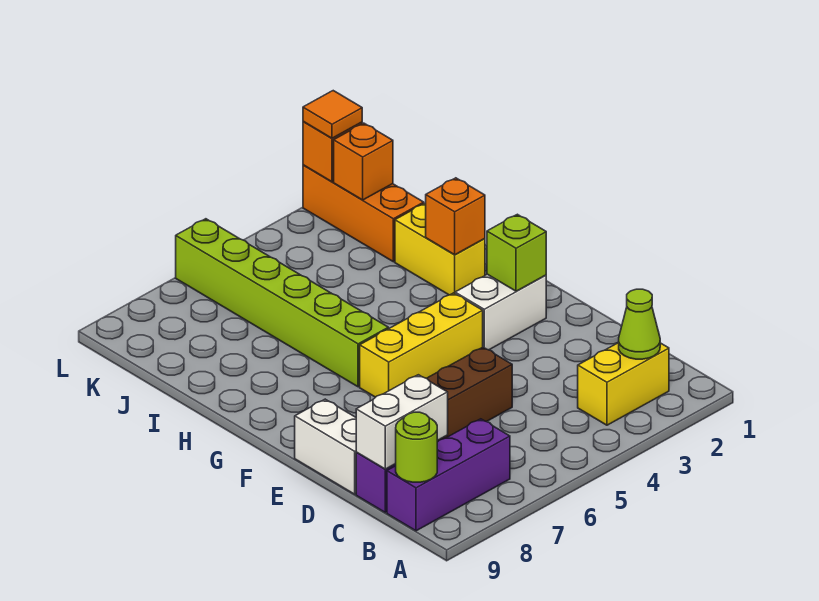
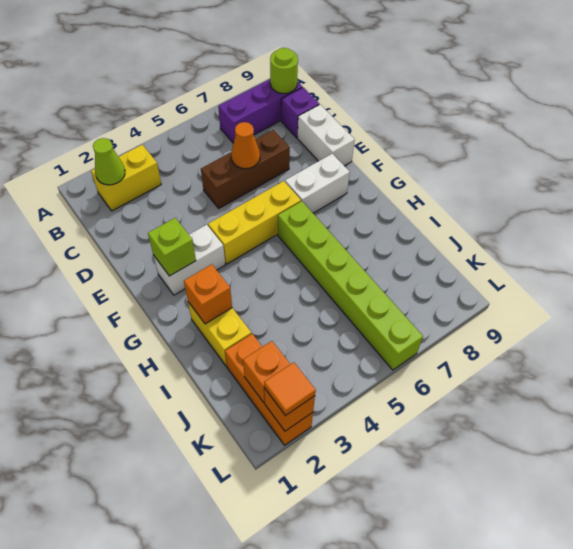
white 1x2 brick [356,375,448,469] -> white 1x2 brick moved to [285,154,350,213]
none -> orange 1x1 cone [231,122,260,169]

